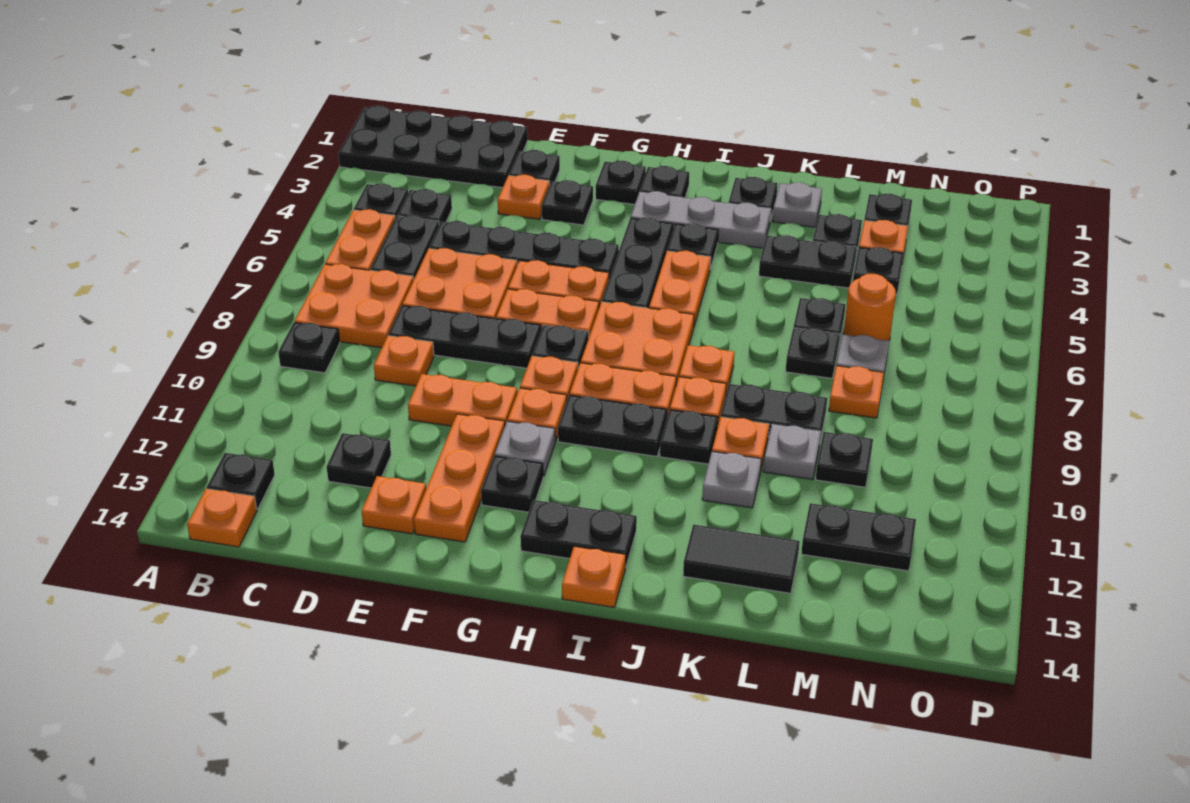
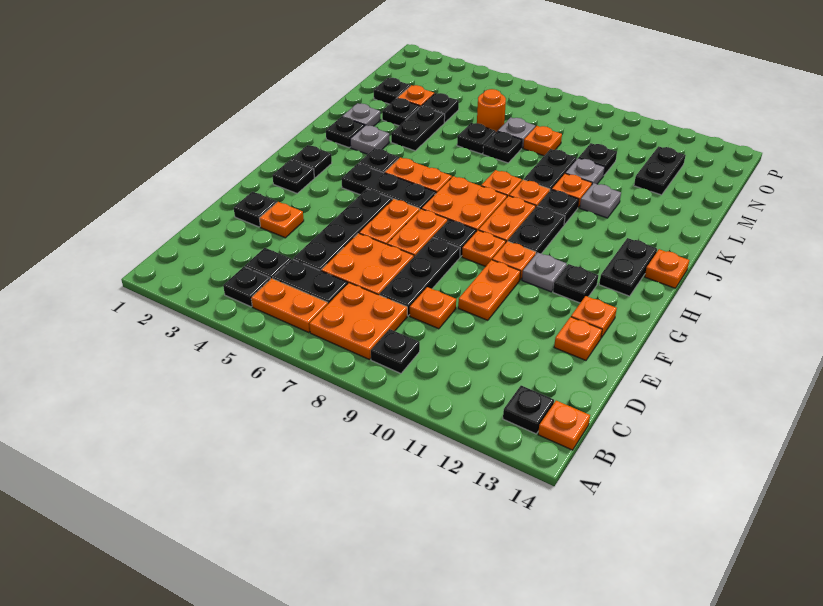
black 2x4 plate [339,106,528,188] -> none
black 1x1 plate [327,433,391,488] -> none
black 1x1 plate [542,180,593,225] -> none
orange 1x3 plate [414,414,505,542] -> orange 1x1 plate [571,296,617,338]
grey 1x3 plate [631,191,771,248] -> grey 1x1 plate [350,125,389,154]
black 1x2 tile [683,525,800,593] -> none

